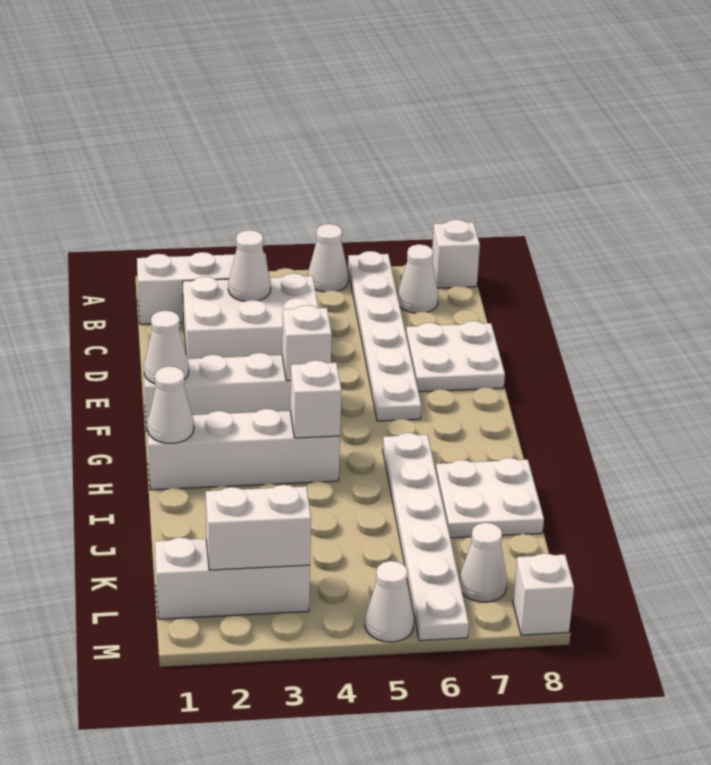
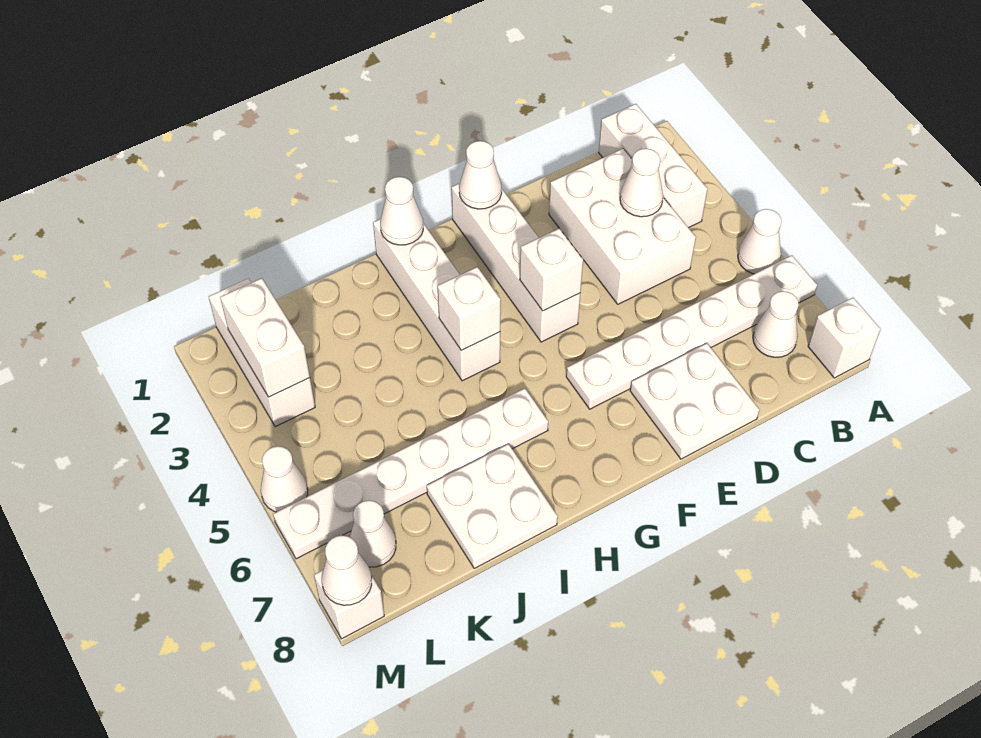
none -> white 1x1 cone [322,535,372,605]

